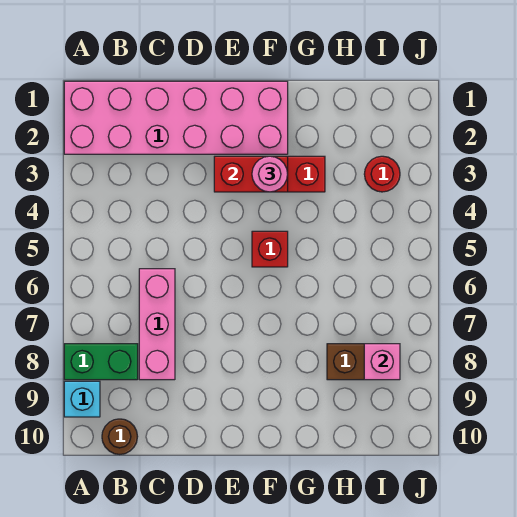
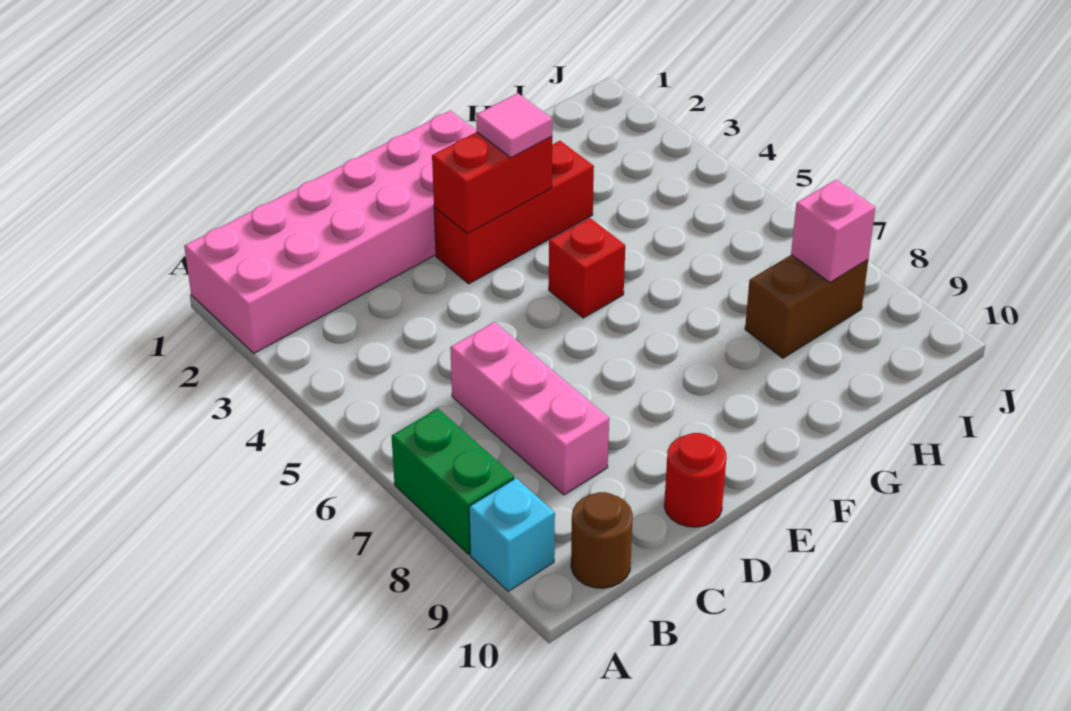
green 1x2 brick [64,344,138,380] -> green 1x2 brick turned to [391,409,514,554]
pink 1x1 round brick [252,156,288,192] -> pink 1x1 tile [476,93,552,158]
red 1x1 round brick [364,156,400,192] -> red 1x1 round brick moved to [664,433,726,527]

